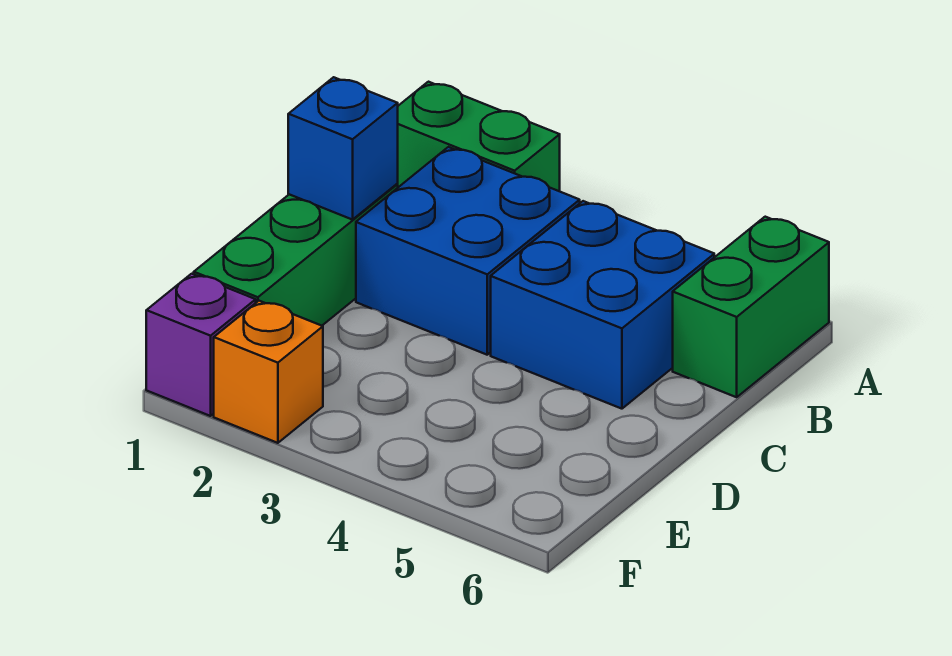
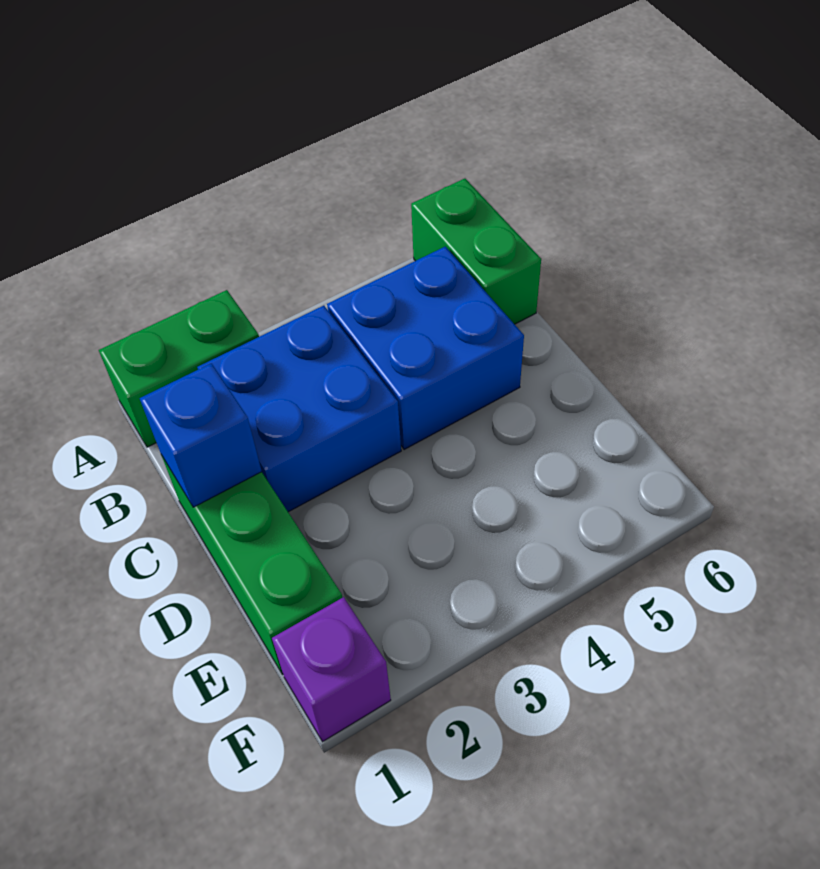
orange 1x1 brick [214,301,323,443] -> none

